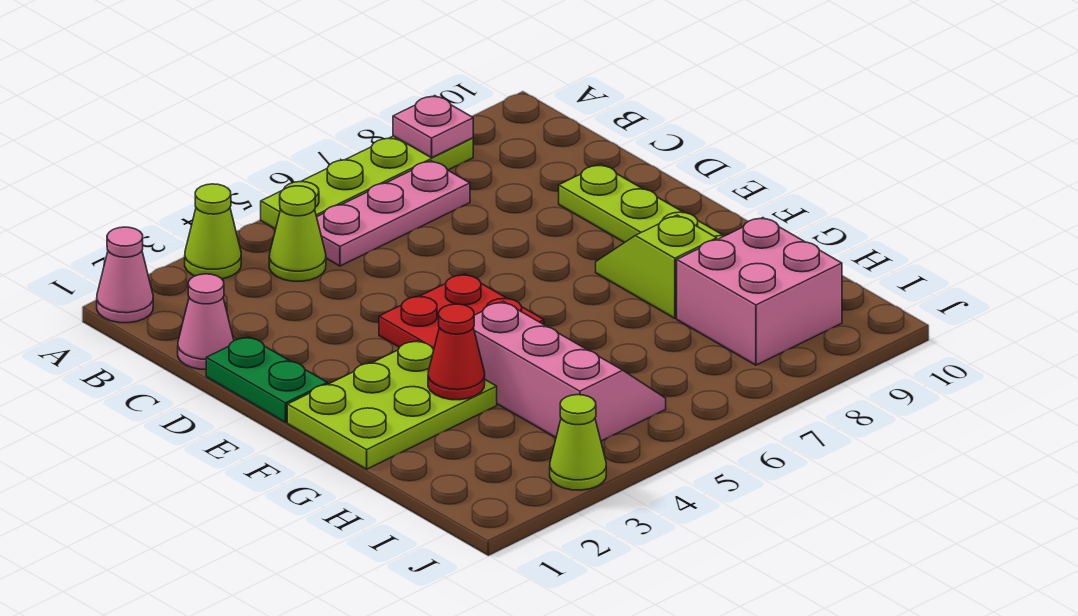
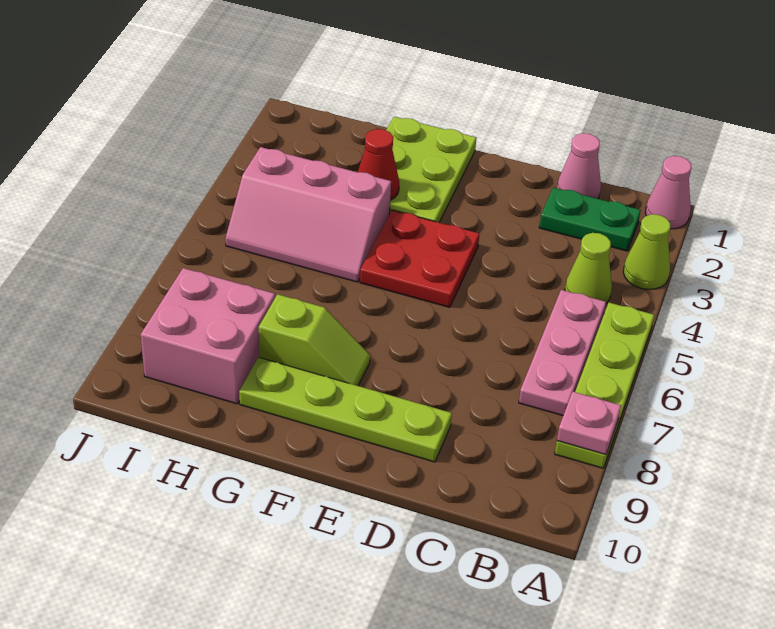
green 1x2 plate [206,337,327,422] -> green 1x2 plate moved to [539,187,641,251]
lime 1x1 cone [550,395,606,490] -> none

